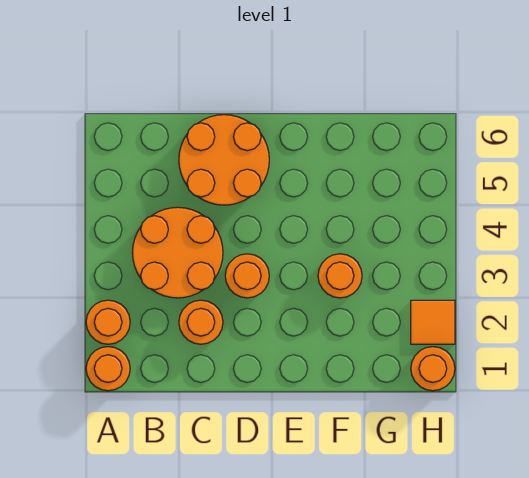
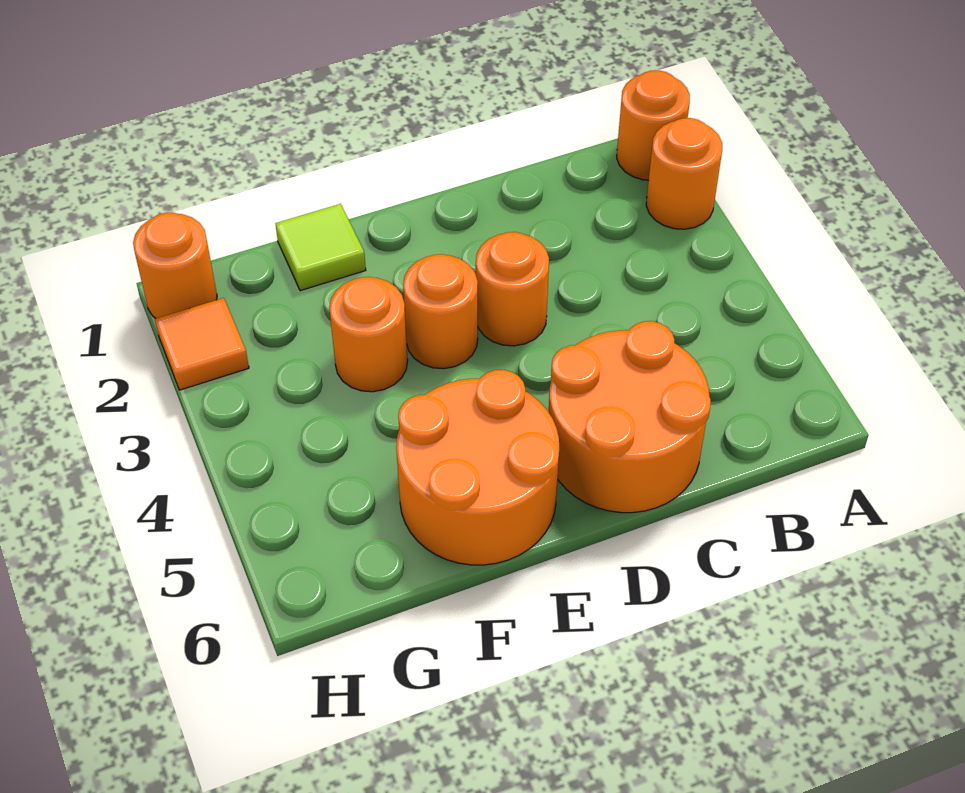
orange 2x2 round brick [132,207,223,298] -> orange 2x2 round brick moved to [396,370,559,565]
orange 1x1 round brick [179,300,223,344] -> orange 1x1 round brick moved to [403,254,478,369]
none -> lime 1x1 tile [275,204,366,291]

